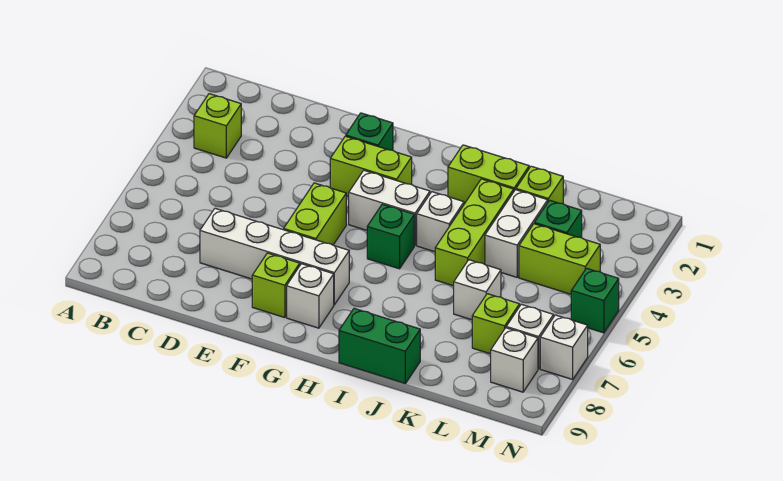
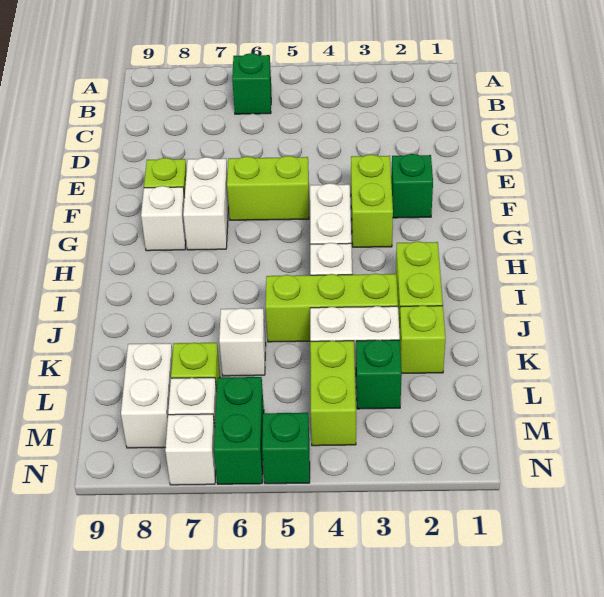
lime 1x1 brick [194,94,241,158] -> none
white 1x4 brick [200,208,349,305] -> white 1x2 brick [183,157,229,250]
green 1x1 brick [367,204,414,269] -> green 1x1 brick moved to [232,53,271,114]
green 1x2 brick [339,308,420,383] -> green 1x2 brick moved to [214,377,264,484]
white 1x1 brick [491,328,538,392] -> white 1x2 brick [121,343,173,448]

